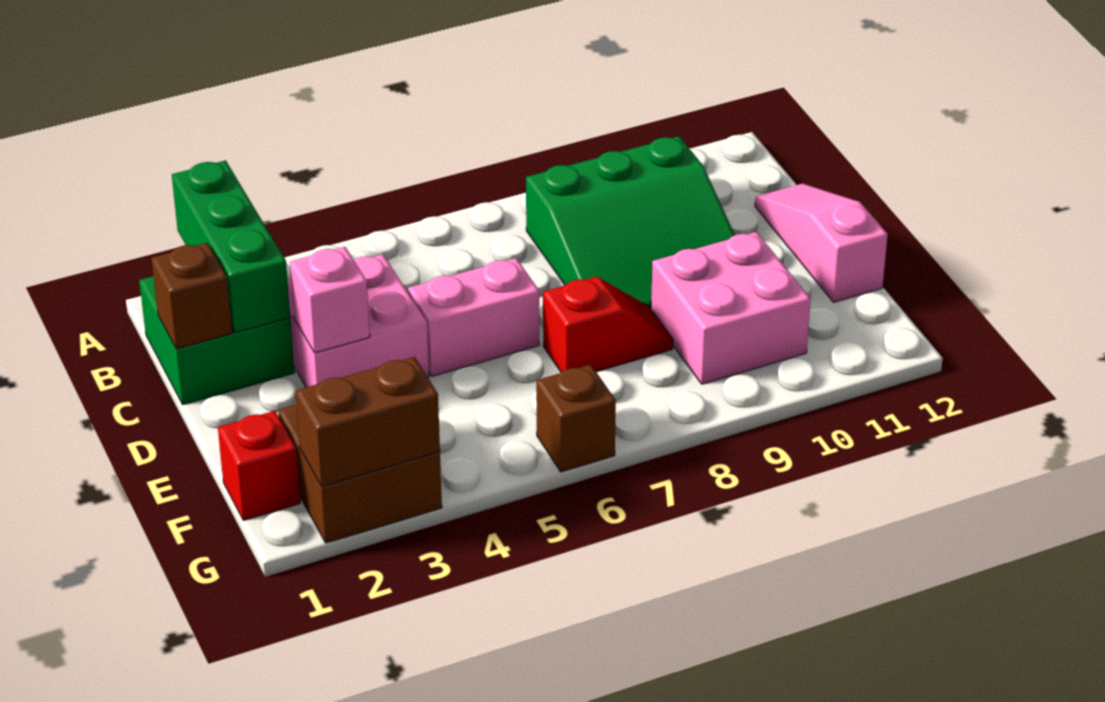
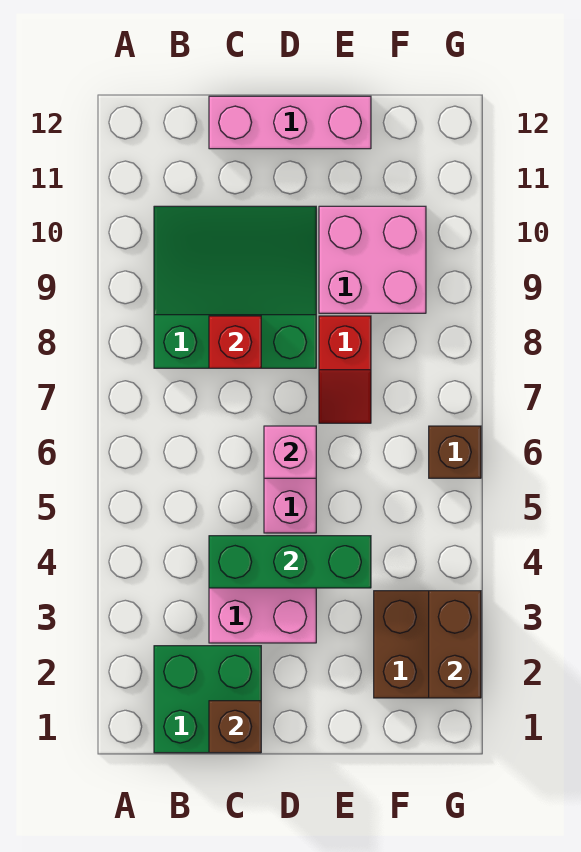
green 1x3 brick [172,160,290,333] -> green 1x3 brick moved to [209,536,371,588]
green 3x3 slope [526,136,735,309] -> green 3x3 slope turned to [154,206,316,368]
pink 1x3 slope [755,184,888,302] -> pink 1x3 brick [209,96,371,149]
pink 1x1 brick [290,247,370,353] -> pink 1x1 brick moved to [264,426,316,478]
red 1x2 slope [543,277,673,372] -> red 1x2 slope turned to [319,316,371,423]
red 1x1 brick [218,411,300,521] -> red 1x1 brick moved to [209,316,261,368]

